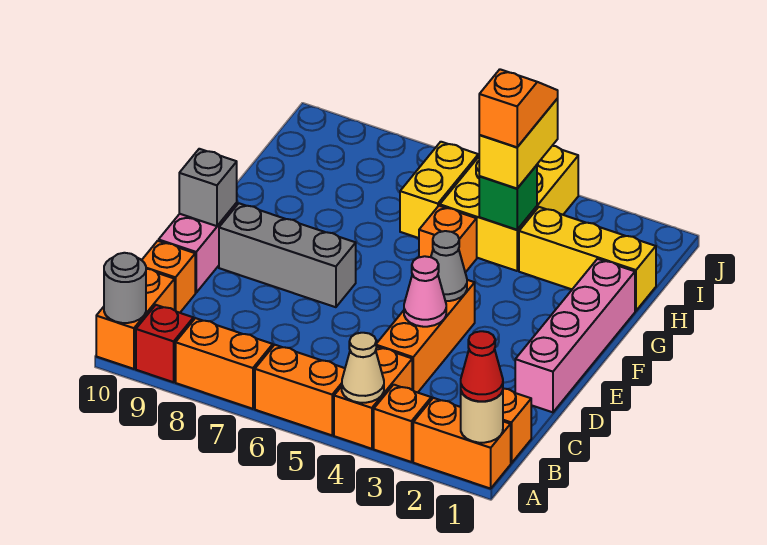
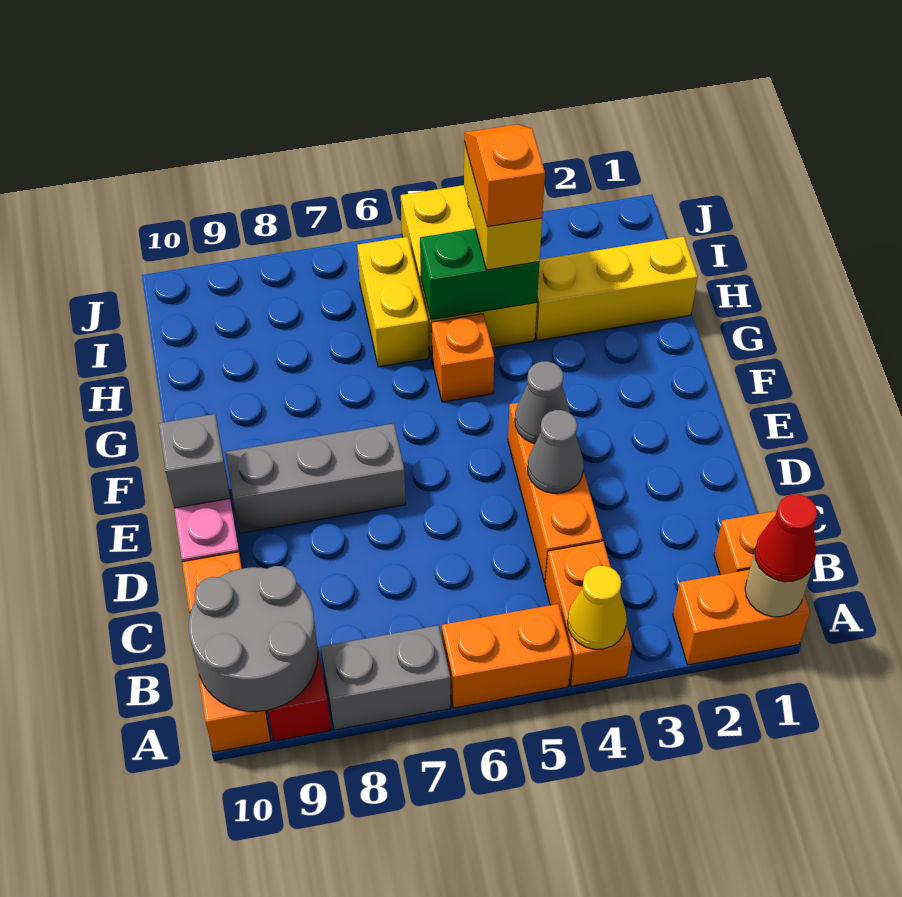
orange 1x1 brick [374,385,431,462] -> none
tan 1x1 cone [342,333,384,403] -> yellow 1x1 cone [568,566,627,649]
orange 1x2 brick [176,318,273,409] -> grey 1x2 brick [321,625,450,730]
grey 1x1 round brick [104,253,146,323] -> grey 2x2 round brick [189,566,318,712]
pink 1x4 brick [515,259,635,412] -> none
pink 1x1 cone [404,256,446,327] -> grey 1x1 cone [527,410,584,493]
green 1x1 brick [479,165,537,230] -> green 1x2 brick [420,229,539,320]

